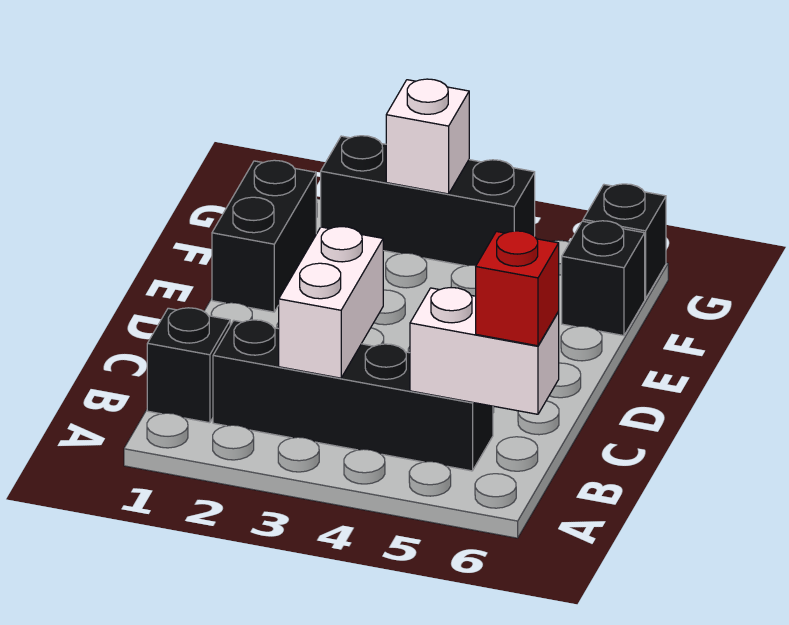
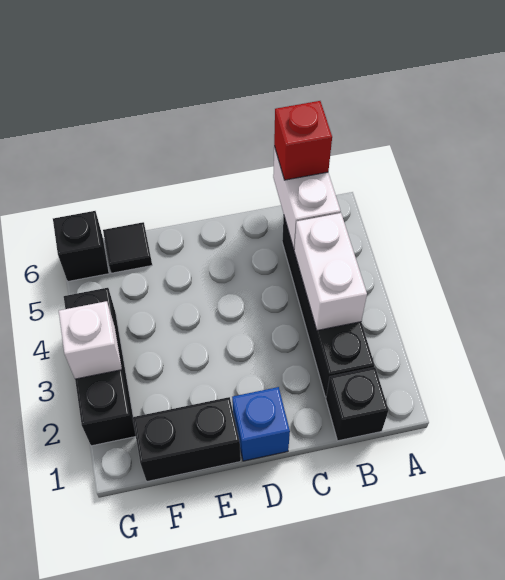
white 1x2 brick [279,227,383,378] -> white 1x2 brick turned to [294,213,367,330]
none -> blue 1x1 brick [232,387,290,461]
black 1x1 brick [562,221,645,336] -> black 1x1 tile [103,222,152,273]

